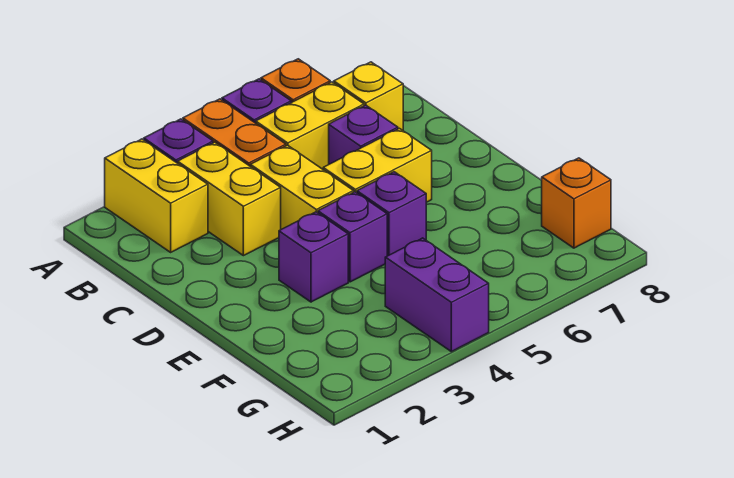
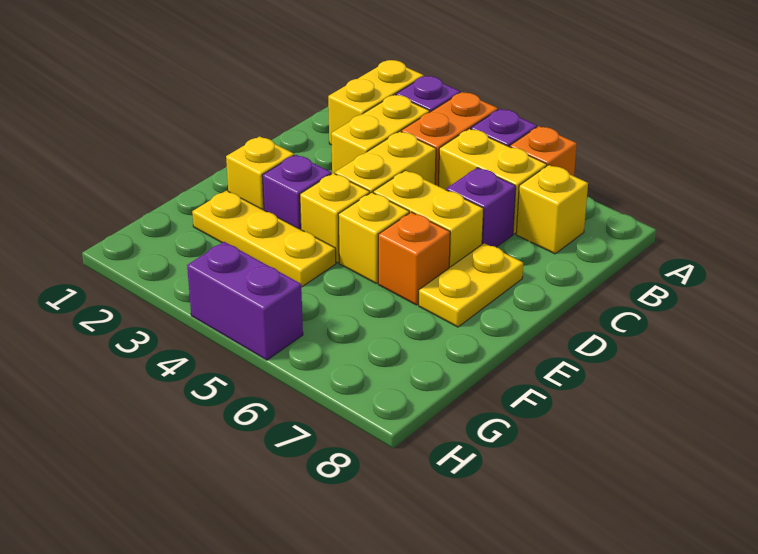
none -> yellow 1x2 plate [419,243,523,327]
none -> yellow 1x1 brick [226,136,294,210]
purple 1x1 brick [318,192,387,282] -> yellow 1x1 brick [300,173,370,263]
purple 1x1 brick [357,172,426,256] -> yellow 1x1 brick [338,192,409,283]
none -> yellow 1x3 plate [192,191,336,287]
purple 1x2 brick [385,238,489,352] -> purple 1x2 brick turned to [187,242,303,360]
orange 1x1 brick [542,158,611,248] -> orange 1x1 brick moved to [378,212,450,305]

